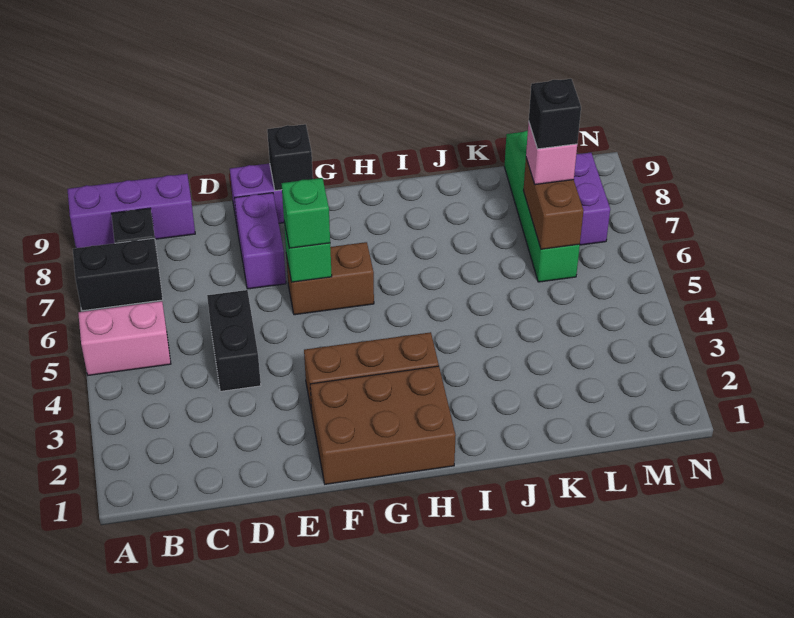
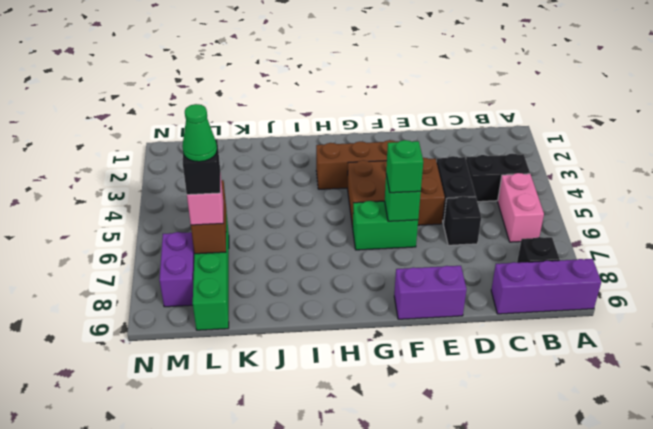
pink 1x2 brick [78,301,171,375] -> pink 1x2 brick turned to [498,173,544,242]
black 1x2 brick [73,238,163,311] -> black 1x2 brick moved to [466,154,530,202]
purple 1x2 brick [234,193,286,289] -> none
brown 2x3 brick [310,366,456,484] -> brown 2x3 brick moved to [347,158,445,227]
brown 1x2 brick [286,242,374,315] -> green 1x2 brick [353,201,418,250]
black 1x1 brick [267,124,313,191] -> black 1x1 brick moved to [444,196,481,245]
none -> green 1x1 cone [182,104,217,162]

